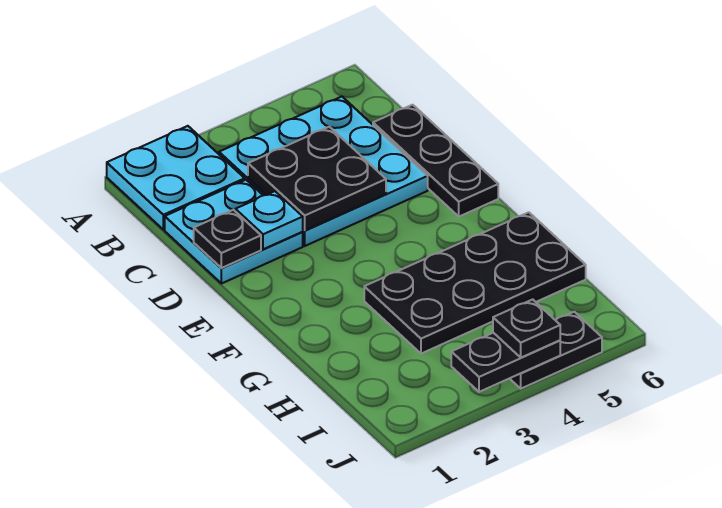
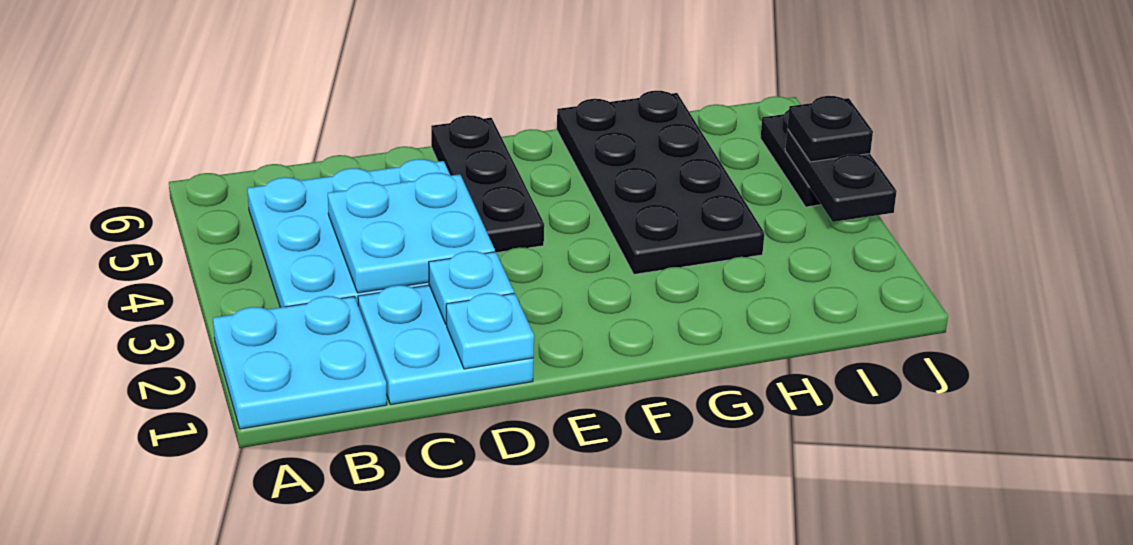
black 2x2 plate [248,127,386,230] -> cyan 2x2 plate [328,173,495,293]
black 1x3 plate [373,105,498,217] -> black 1x3 plate turned to [431,115,544,253]
black 1x1 plate [194,210,261,268] -> cyan 1x1 plate [446,293,534,369]

